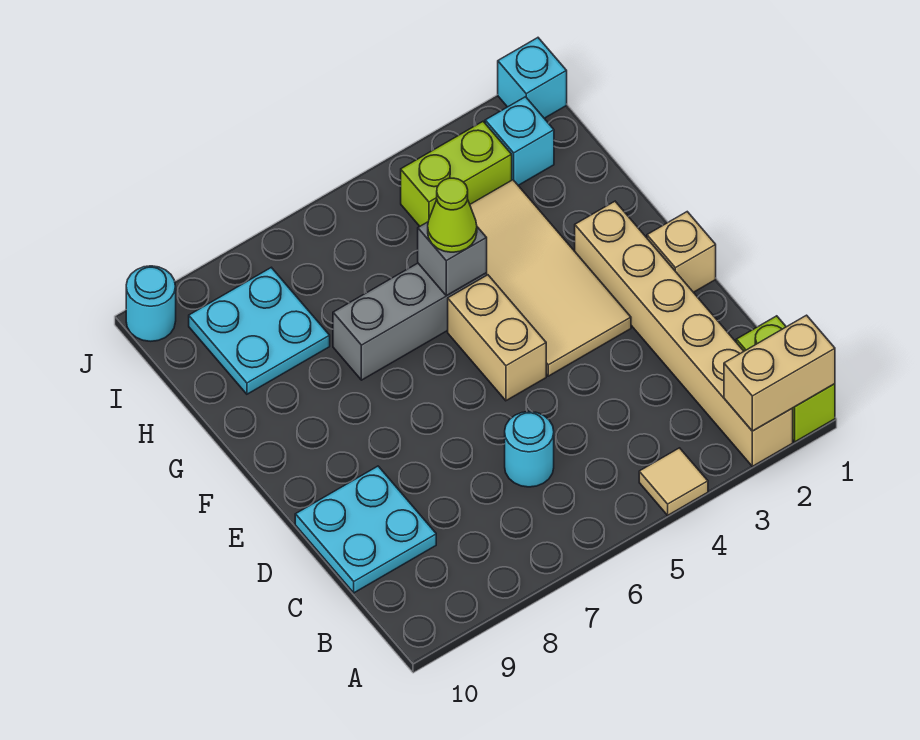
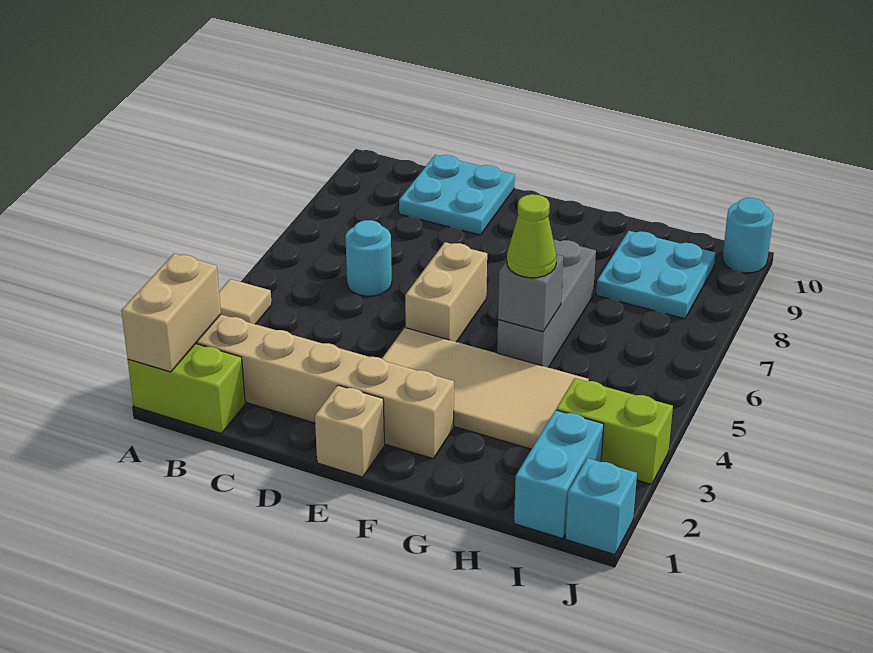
tan 1x2 brick [448,275,546,401] -> tan 1x2 brick turned to [405,242,487,342]
cyan 1x1 brick [485,97,554,185] -> cyan 1x2 brick [514,410,604,539]
lime 1x2 brick [401,122,512,226] -> lime 1x2 brick turned to [556,378,673,485]

